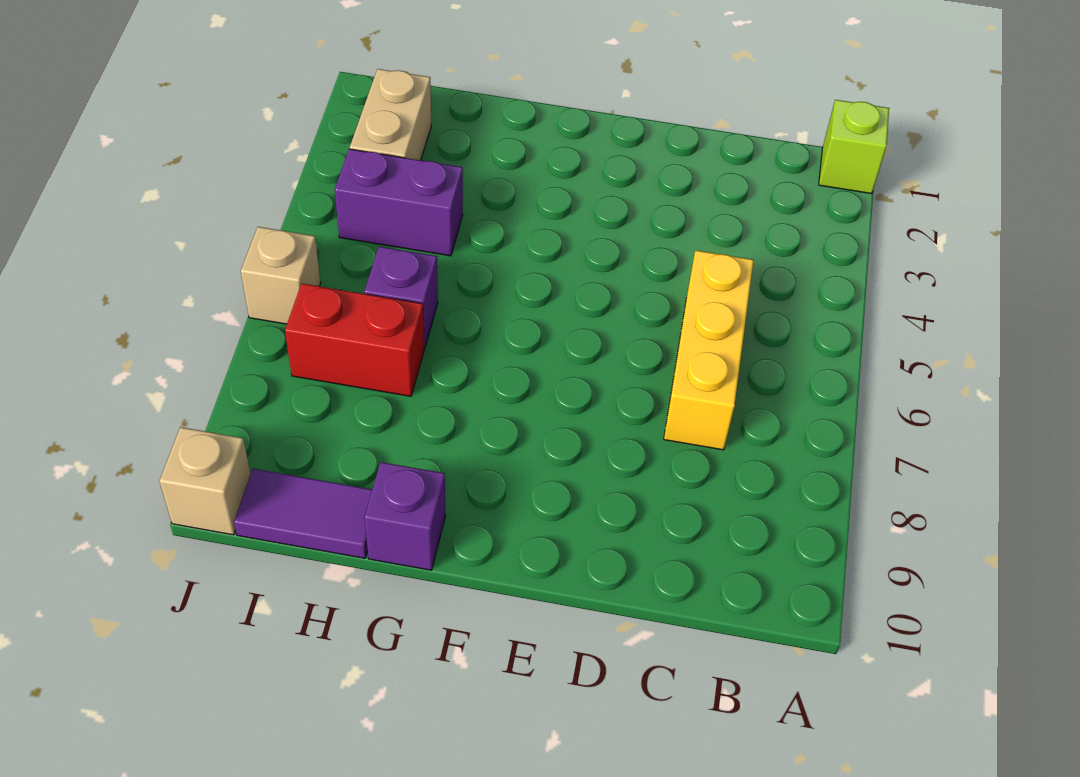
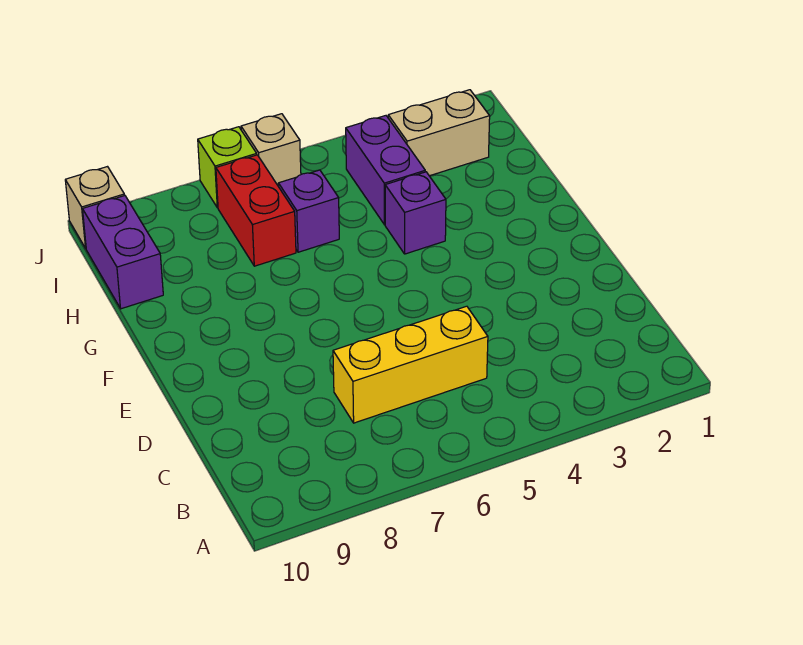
lime 1x1 brick [819,100,889,194] -> lime 1x1 brick moved to [198,127,257,208]
purple 1x1 brick [364,462,446,570] -> purple 1x1 brick moved to [385,172,446,254]
purple 1x2 tile [234,469,372,558] -> purple 1x2 brick [83,196,163,309]

